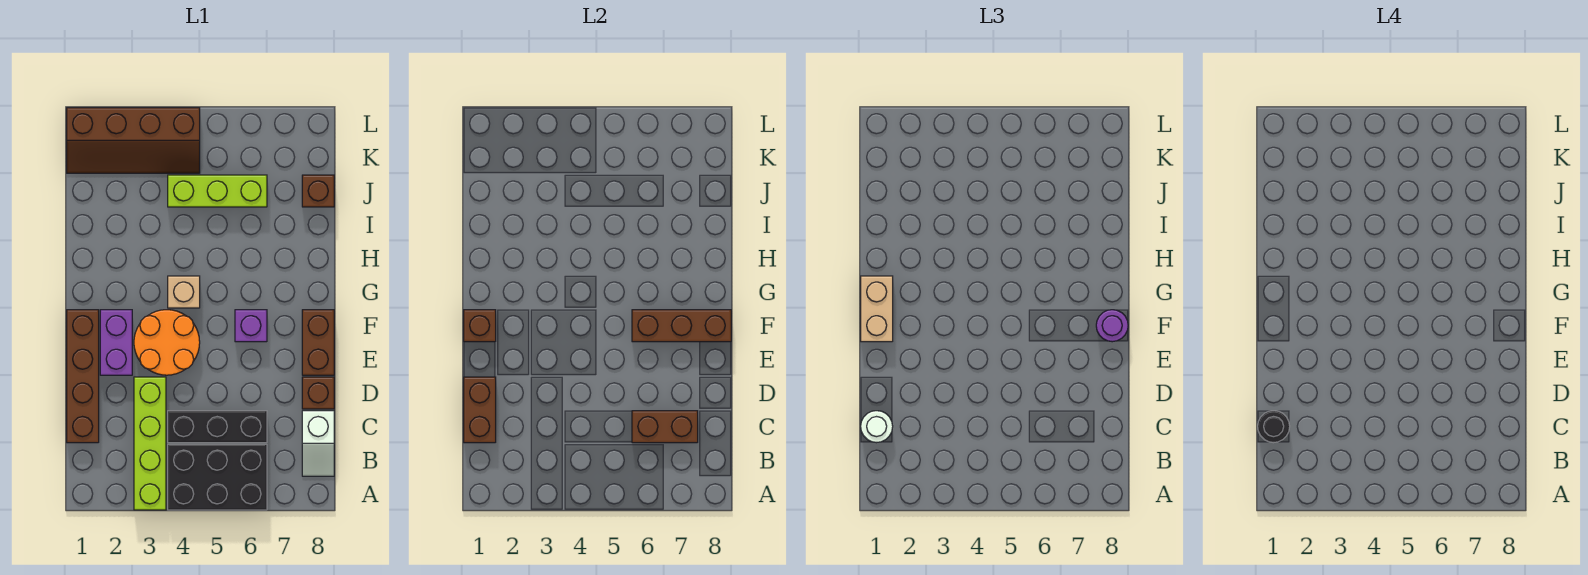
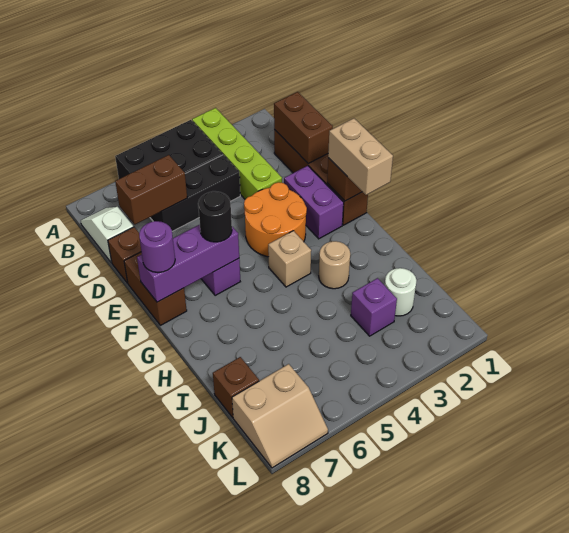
white 1x1 round brick [861,411,893,443] -> white 1x1 round brick moved to [385,268,417,316]
black 1x1 round brick [1258,411,1290,443] -> black 1x1 round brick moved to [198,191,232,242]
brown 1x3 brick [632,310,731,342] -> purple 1x3 brick [137,225,239,302]
none -> tan 1x1 round brick [319,241,350,289]
none -> purple 1x1 brick [351,278,397,336]
lime 1x3 brick [168,175,267,207] -> none
brown 2x4 slope [67,108,200,173] -> none
none -> tan 2x2 slope [232,364,328,468]

